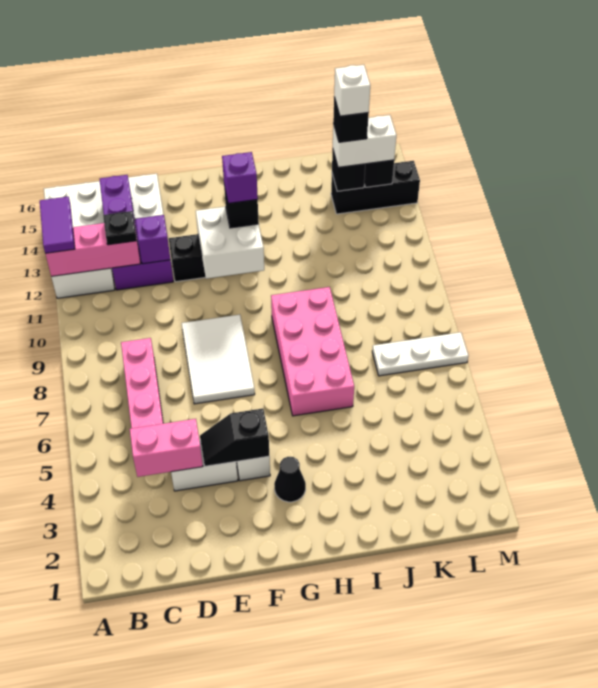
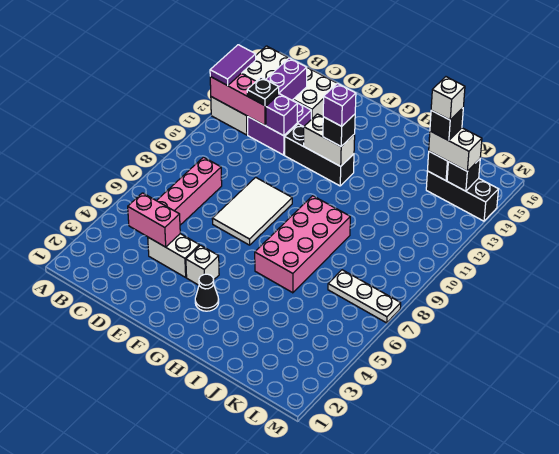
black 1x2 slope [200,409,269,466] -> none
white 2x2 brick [196,207,264,279] -> white 1x2 brick [304,114,355,166]

